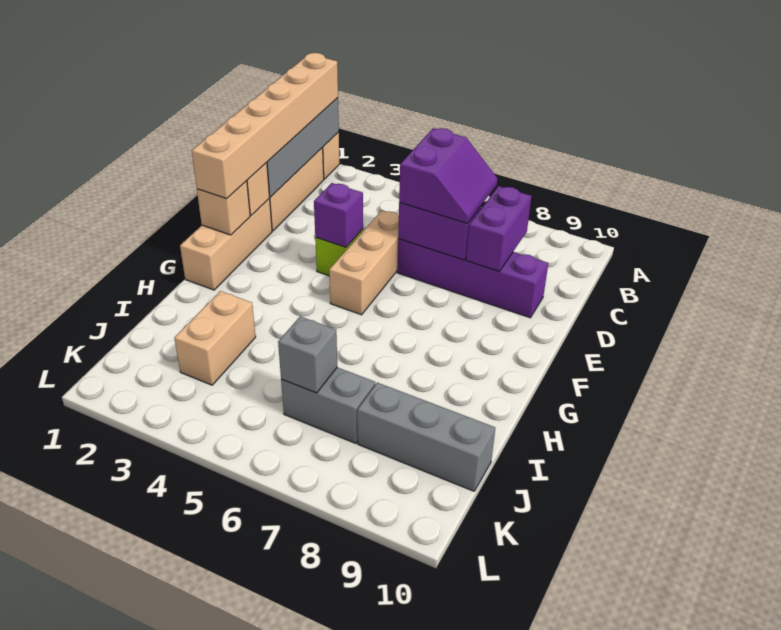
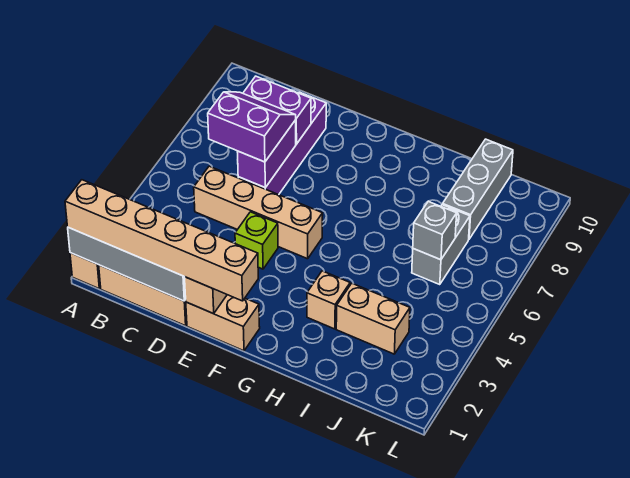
tan 1x3 brick [329,210,399,315] -> tan 1x4 brick [194,166,323,259]
tan 1x3 brick [180,199,272,290] -> tan 1x2 brick [186,295,260,351]
purple 1x1 brick [314,183,363,247] -> none
tan 1x1 brick [197,181,250,235] -> tan 1x1 brick moved to [307,271,350,329]

